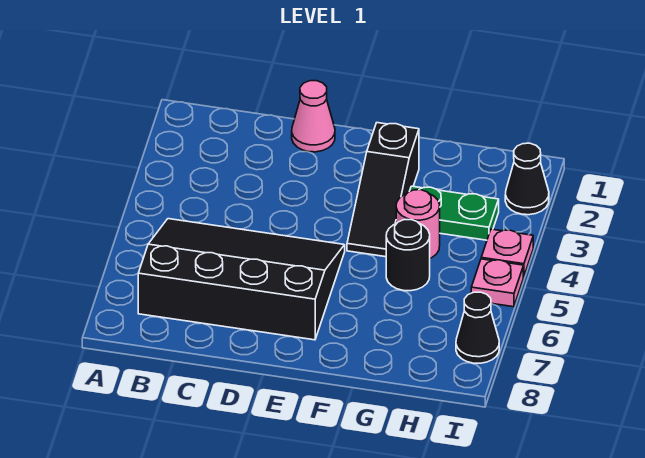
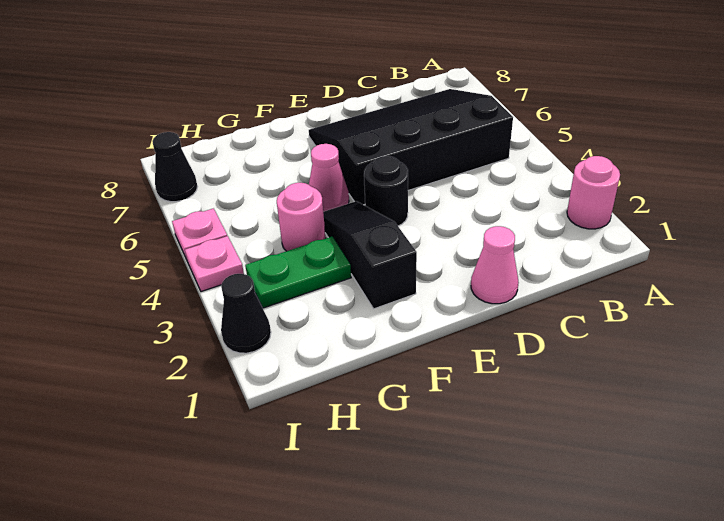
none -> pink 1x1 round brick [567,156,620,229]
black 3x4 slope [138,219,345,340] -> black 3x4 slope turned to [309,89,513,205]
none -> pink 1x1 cone [309,144,349,212]
black 1x1 round brick [386,219,430,291] -> black 1x1 round brick moved to [364,156,408,226]

